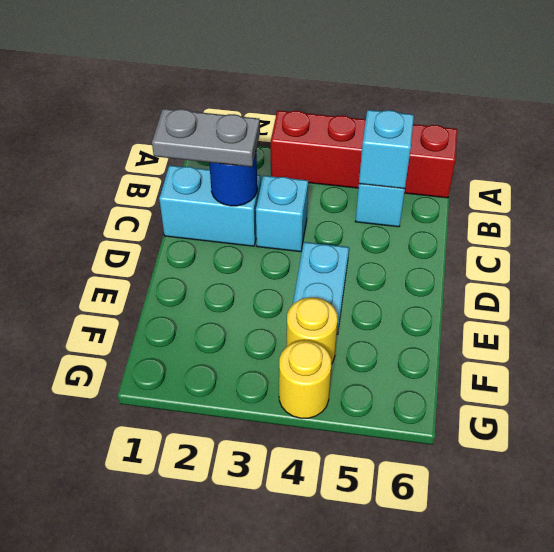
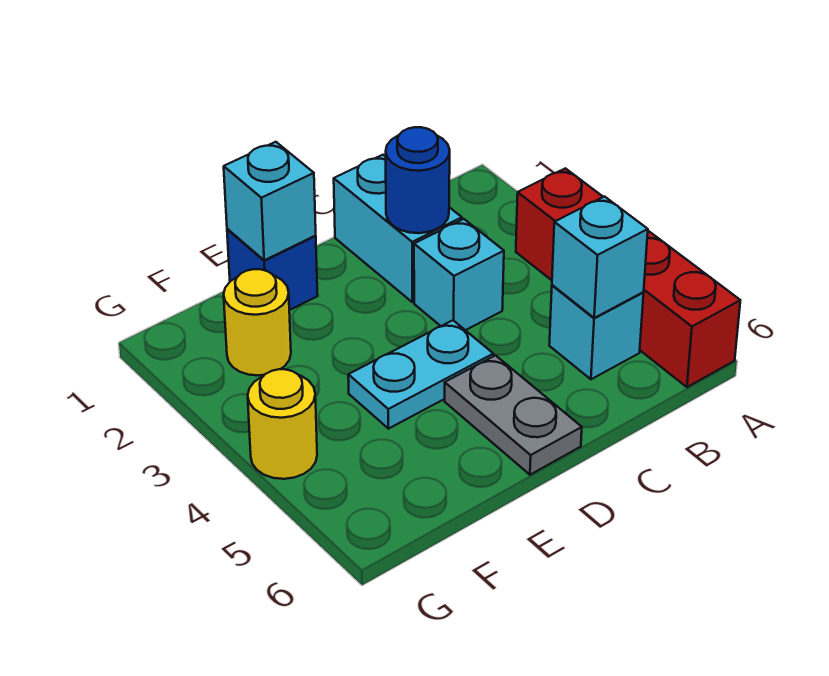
grey 1x2 plate [152,109,260,167] -> grey 1x2 plate moved to [445,355,582,475]
none -> blue 1x1 brick [227,229,318,310]
none -> cyan 1x1 brick [224,142,316,260]
yellow 1x1 round brick [287,298,338,364] -> yellow 1x1 round brick moved to [224,269,291,375]

